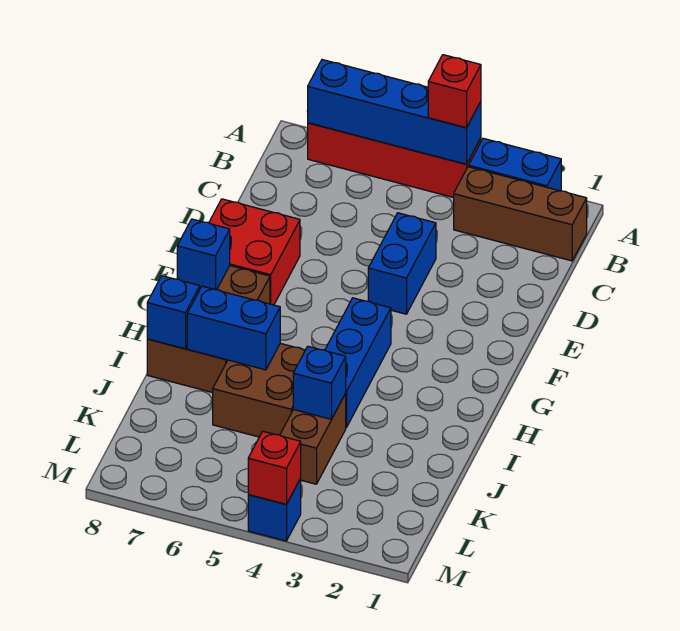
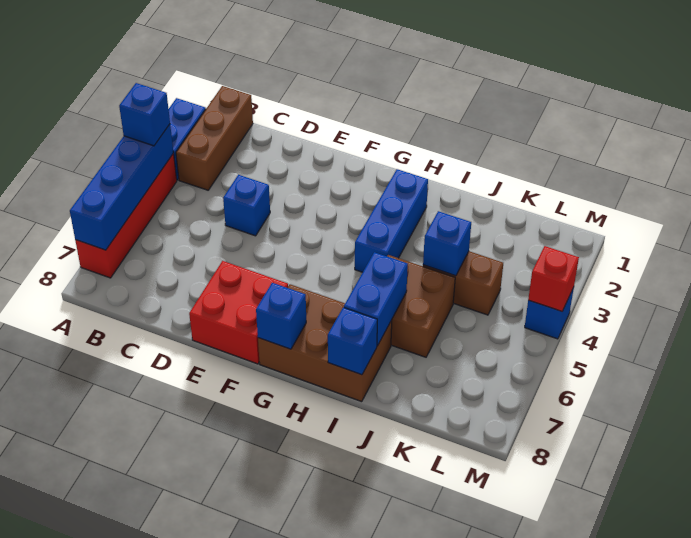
red 1x1 brick [428,55,481,128] -> blue 1x1 brick [119,83,170,146]
blue 1x2 brick [368,213,436,314] -> blue 1x1 brick [223,175,270,236]
blue 1x3 brick [325,298,391,428] -> blue 1x3 brick turned to [355,169,428,272]

